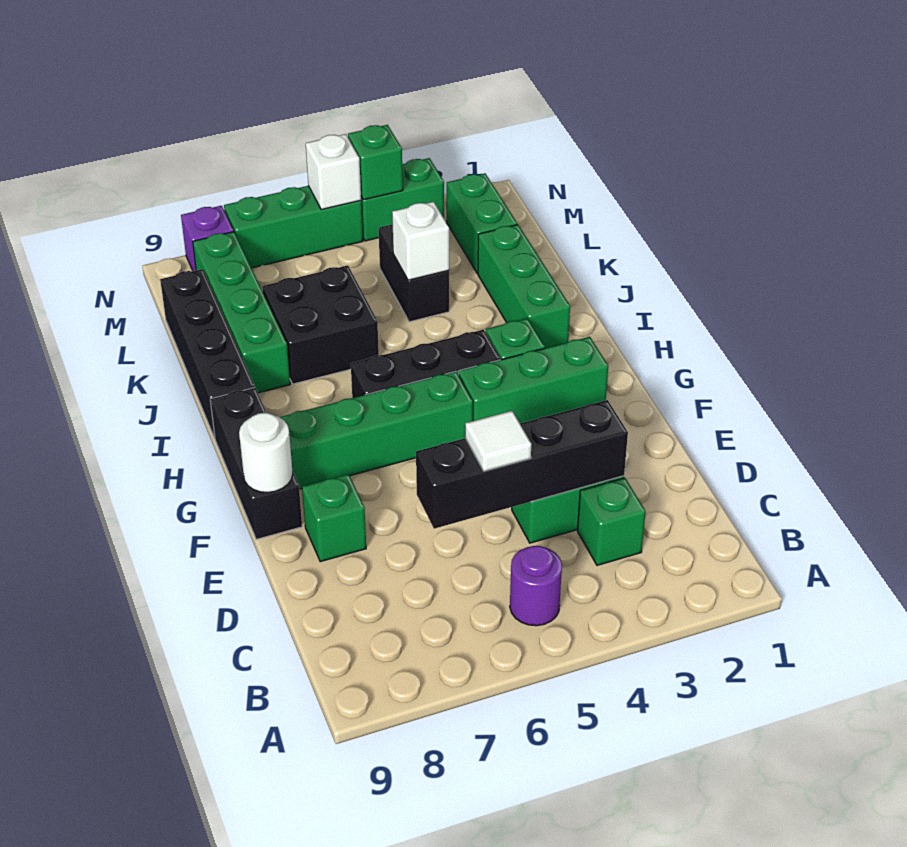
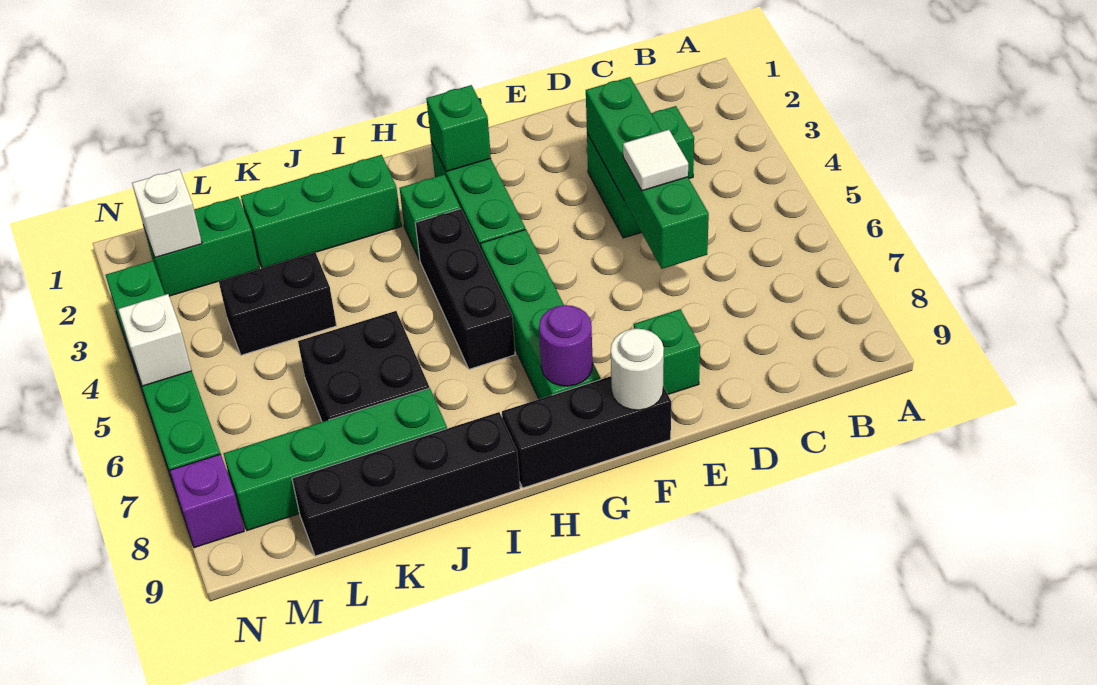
purple 1x1 round brick [510,546,562,626] -> purple 1x1 round brick moved to [539,305,593,386]
black 1x4 brick [416,400,628,529] -> green 1x4 brick [586,77,709,269]
white 1x1 brick [392,202,449,280] -> white 1x1 brick moved to [132,169,202,258]
green 1x1 brick [348,125,403,200] -> green 1x1 brick moved to [426,85,491,172]

